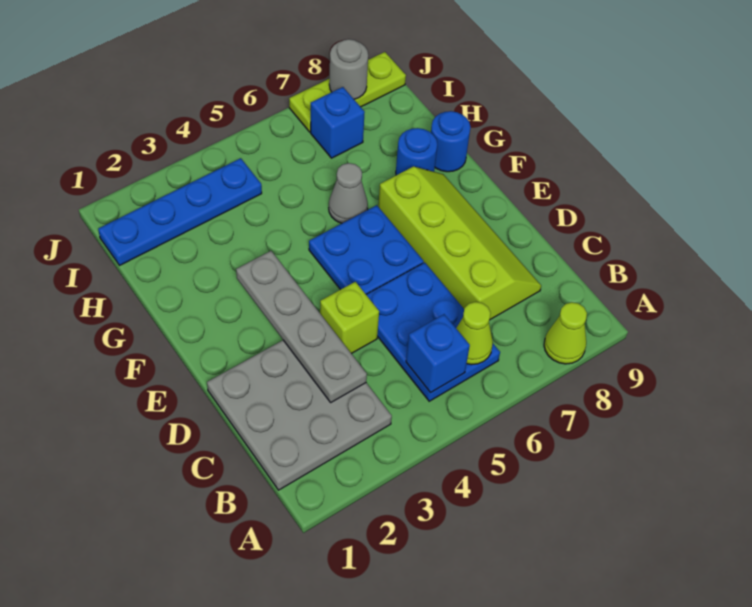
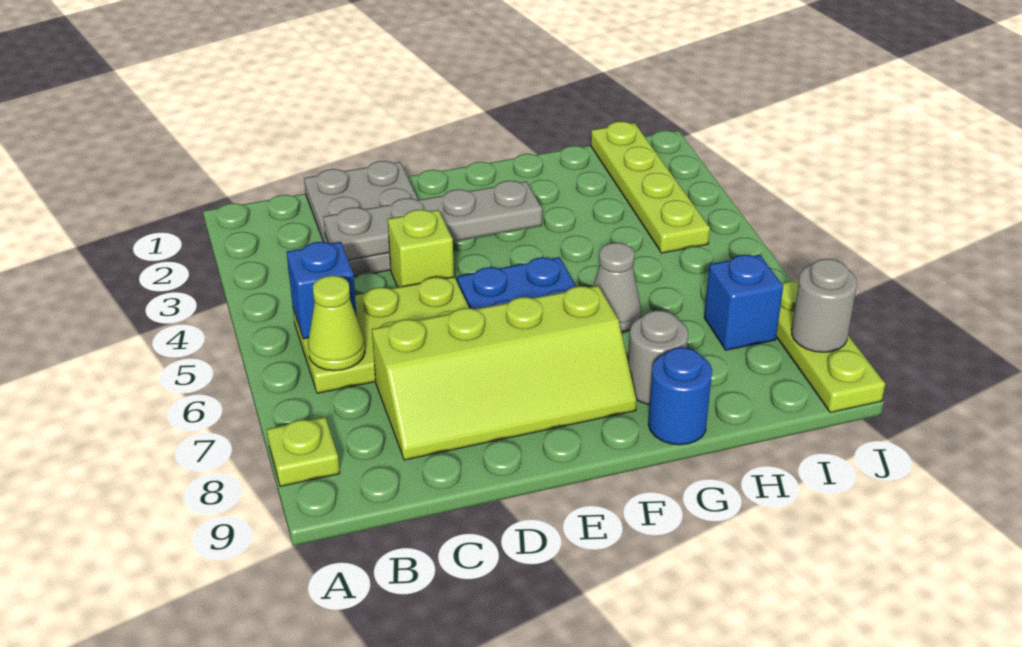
lime 1x1 cone [544,302,587,364] -> lime 1x1 plate [267,417,340,487]
grey 3x3 plate [207,340,392,490] -> grey 2x3 plate [304,161,418,277]
blue 2x3 plate [366,262,500,401] -> lime 2x3 plate [293,277,469,393]
blue 1x1 round brick [396,128,437,175] -> grey 1x1 round brick [628,310,688,405]
blue 1x4 plate [98,158,262,266] -> lime 1x4 plate [591,121,710,253]

